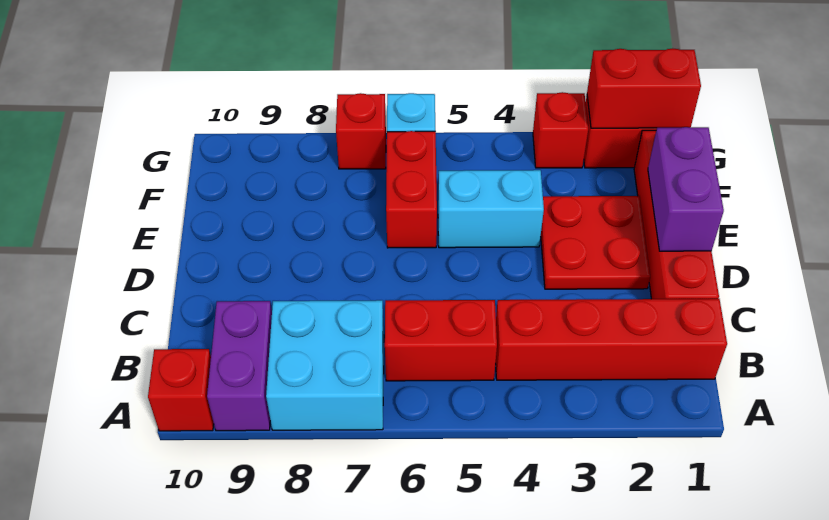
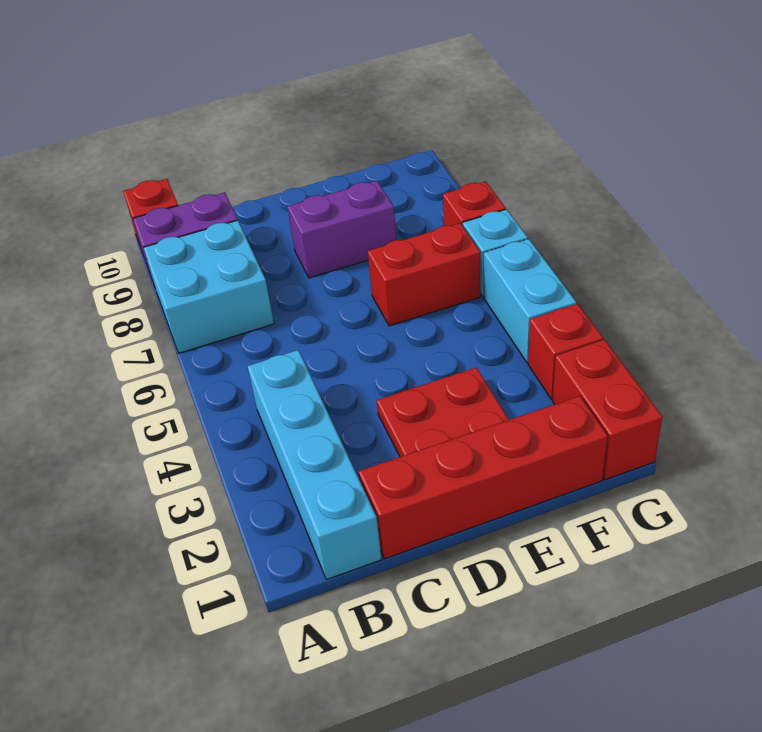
red 1x4 brick [496,299,727,380] -> cyan 1x4 brick [247,350,382,580]
red 1x2 brick [385,300,497,381] -> none
purple 1x2 brick [648,127,724,251] -> purple 1x2 brick moved to [288,180,396,278]
cyan 1x2 brick [438,170,544,248] -> cyan 1x2 brick moved to [484,239,576,363]
red 1x2 brick [587,48,701,128] -> none

